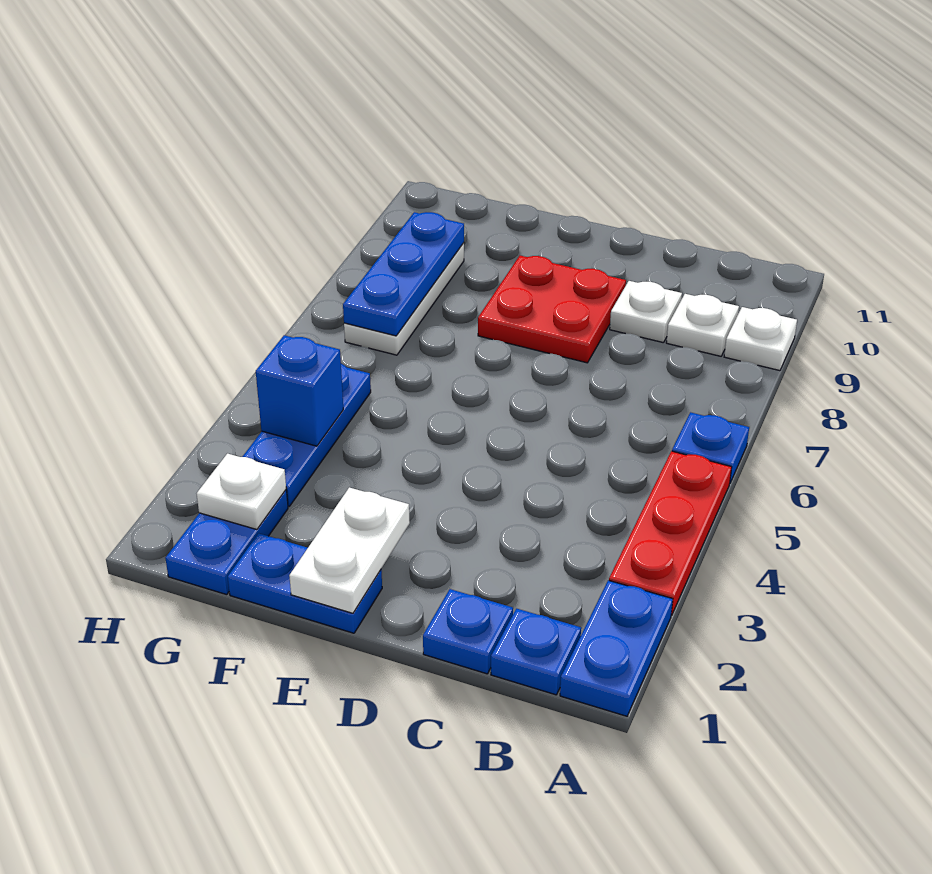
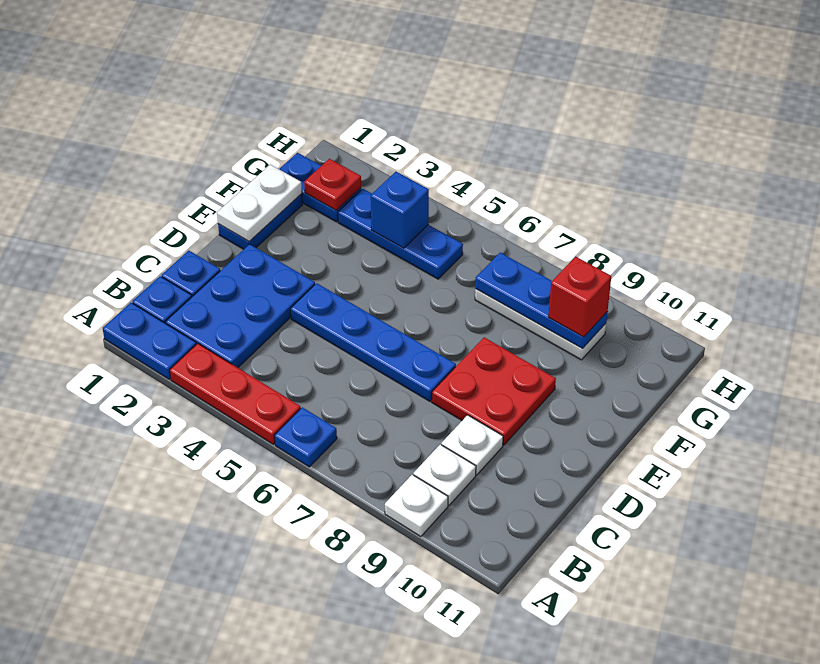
none -> blue 2x3 plate [166,244,315,368]
none -> blue 1x4 plate [290,283,456,401]
white 1x2 plate [289,487,410,613] -> white 1x2 plate turned to [217,165,302,241]
white 1x1 plate [197,454,286,530] -> red 1x1 plate [304,159,361,210]
none -> red 1x1 brick [548,257,611,337]

